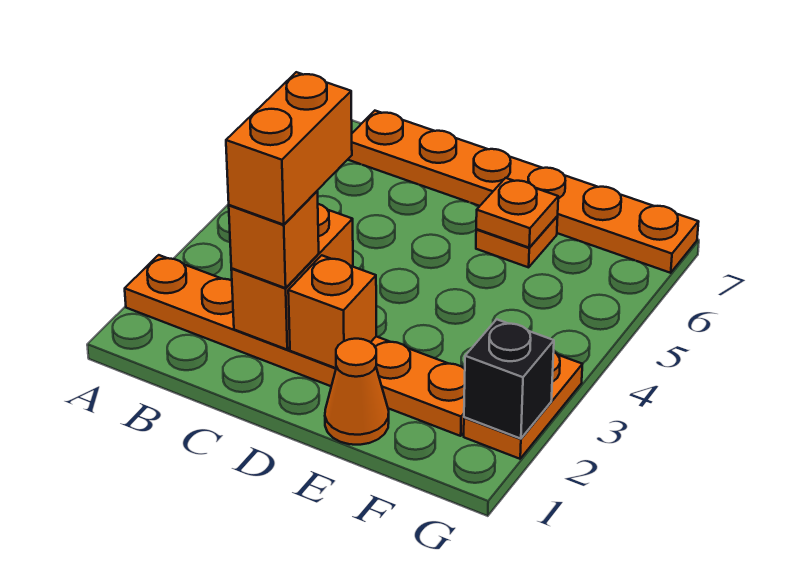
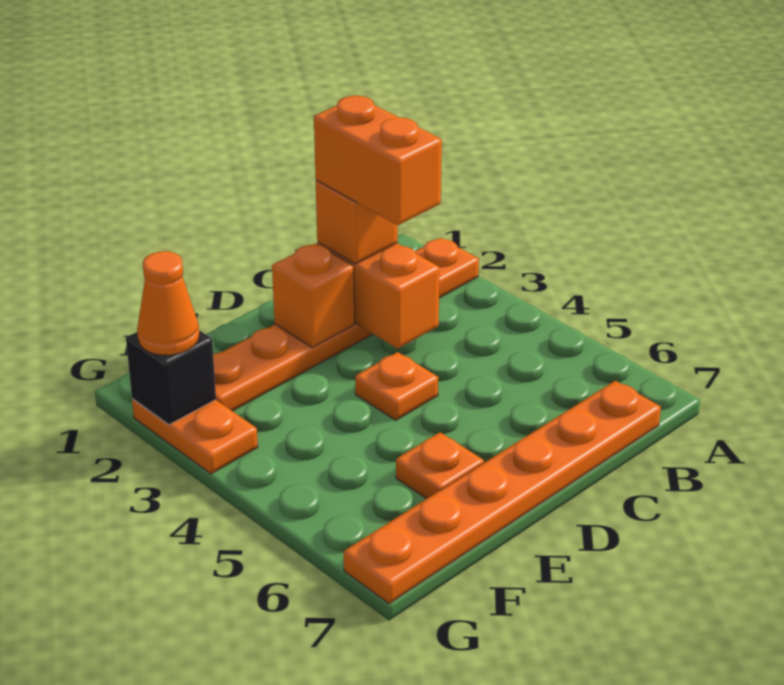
orange 1x1 cone [325,339,389,445] -> orange 1x1 cone moved to [137,251,199,355]
orange 1x1 plate [476,178,558,247] -> orange 1x1 plate moved to [355,352,438,420]

